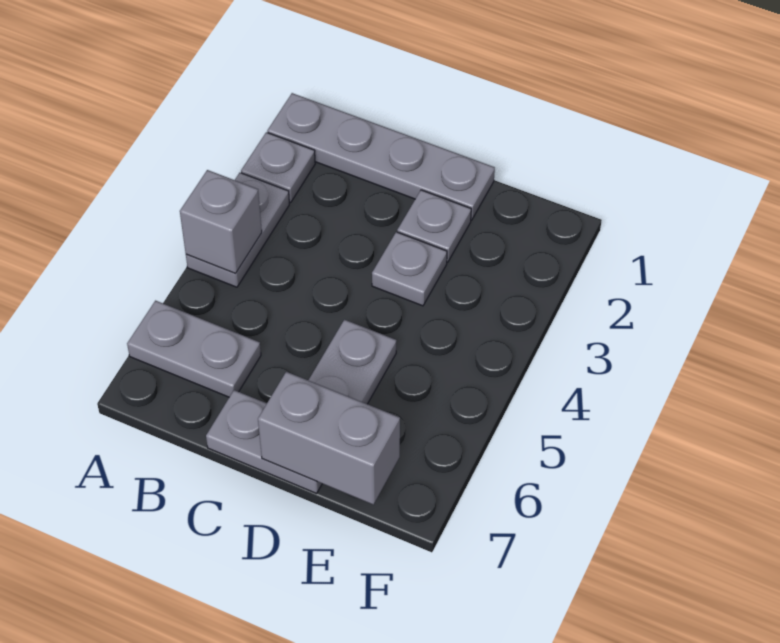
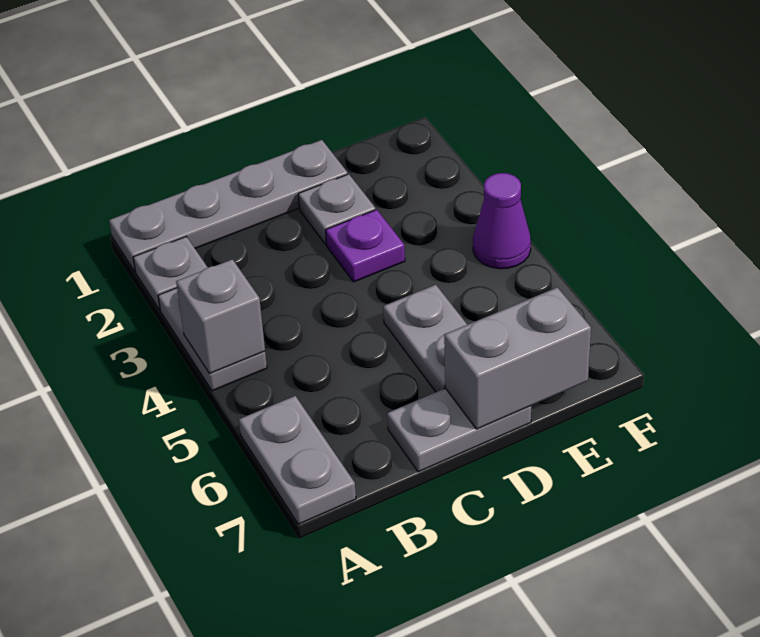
grey 1x2 plate [127,301,261,397] -> grey 1x2 plate turned to [239,396,356,524]
grey 1x1 plate [372,232,447,306] -> purple 1x1 plate [326,210,405,282]
none -> purple 1x1 cone [473,173,531,269]

